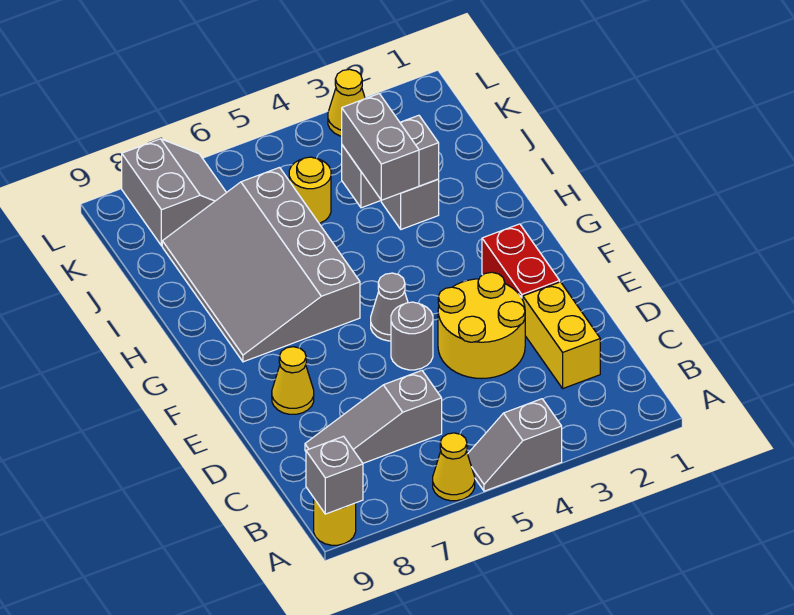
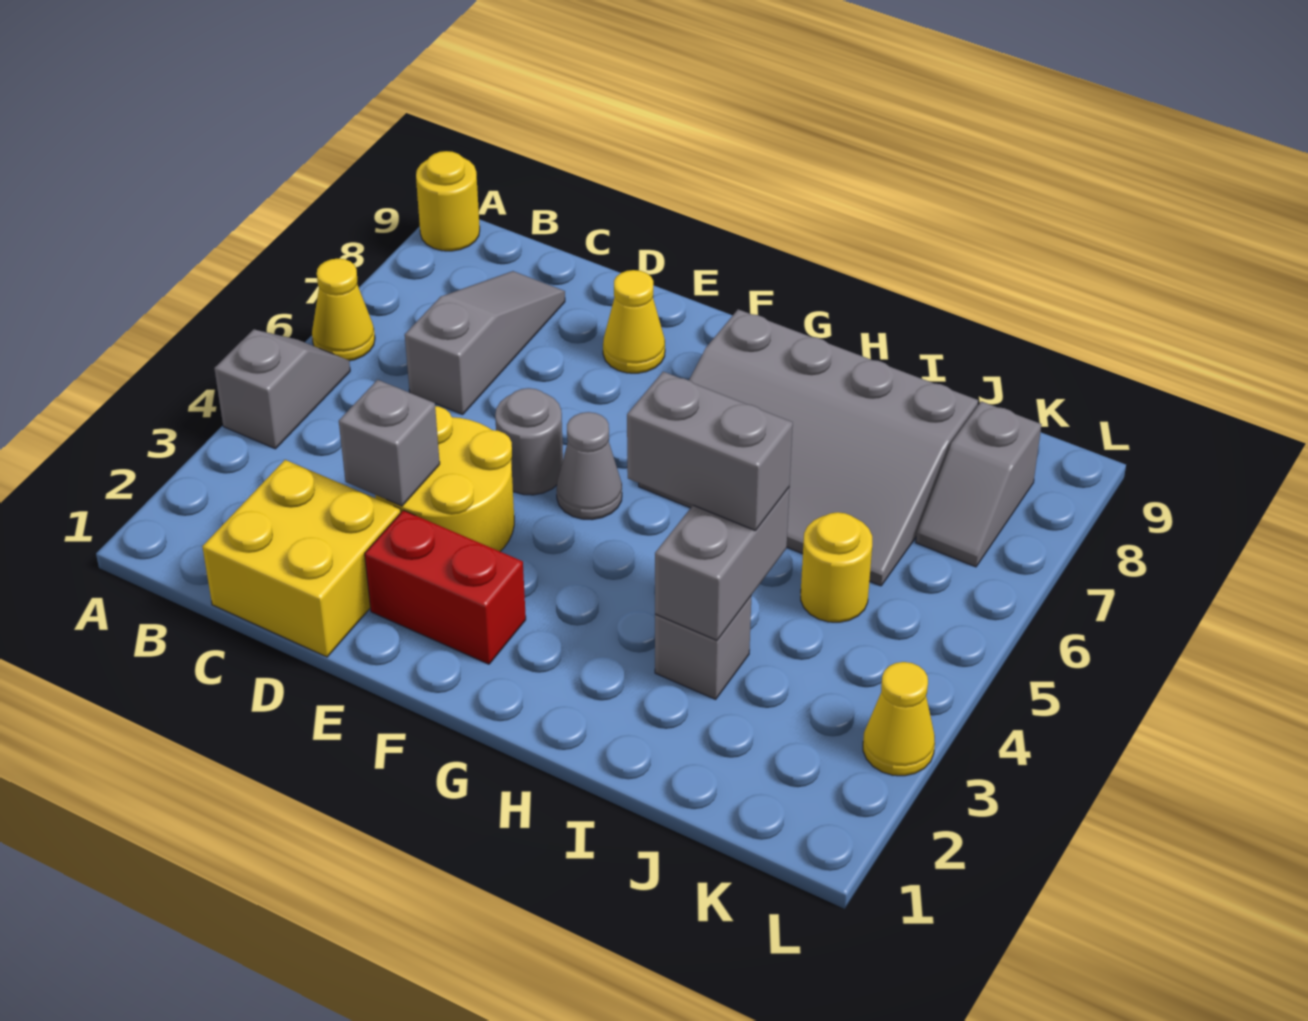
grey 1x1 brick [306,436,363,514] -> grey 1x1 brick moved to [339,380,440,506]
yellow 1x2 brick [523,282,600,388] -> yellow 2x2 brick [202,460,401,657]
grey 3x4 slope [162,168,360,362] -> grey 3x4 slope turned to [639,309,978,586]
grey 2x2 slope [122,139,226,246] -> grey 1x2 slope [916,401,1042,567]

